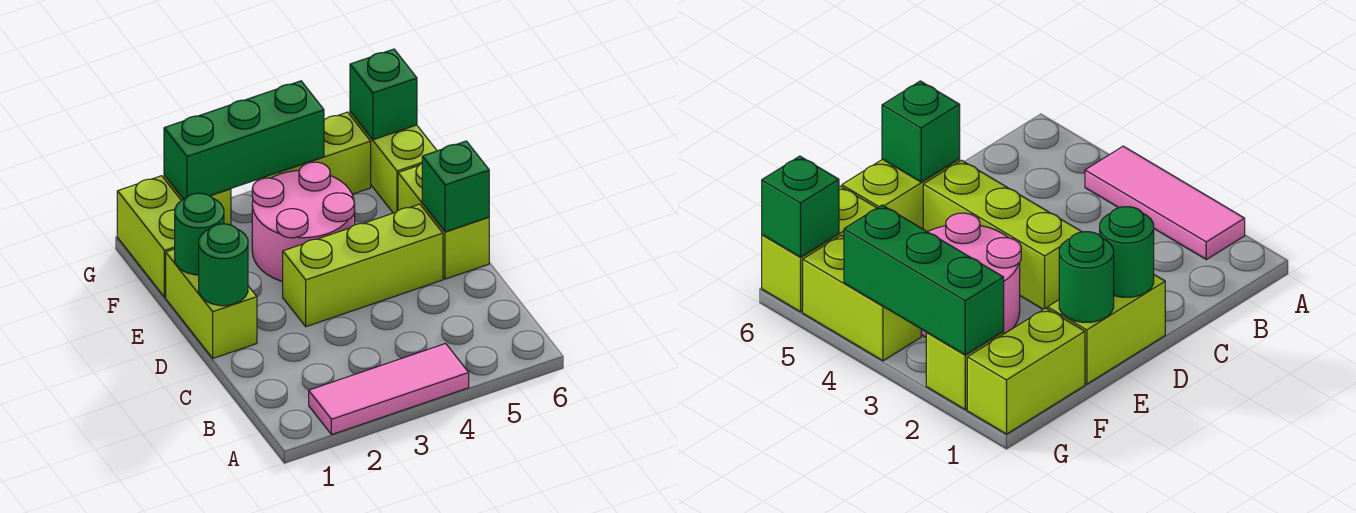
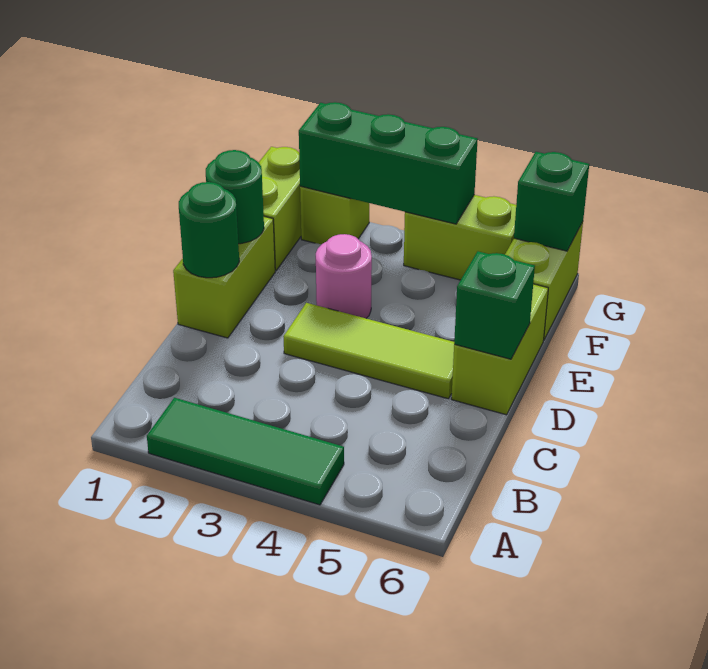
pink 1x3 tile [309,344,469,435] -> green 1x3 tile [147,398,344,505]
lime 1x3 brick [283,204,443,327] -> lime 1x3 tile [283,303,454,399]
pink 2x2 round brick [252,162,355,281] -> pink 1x1 round brick [316,234,372,318]

